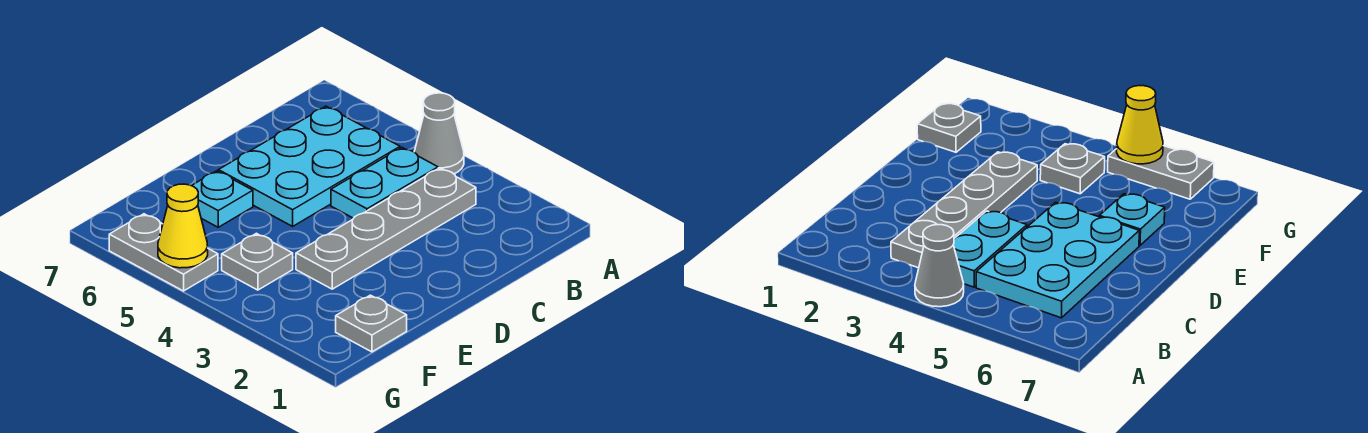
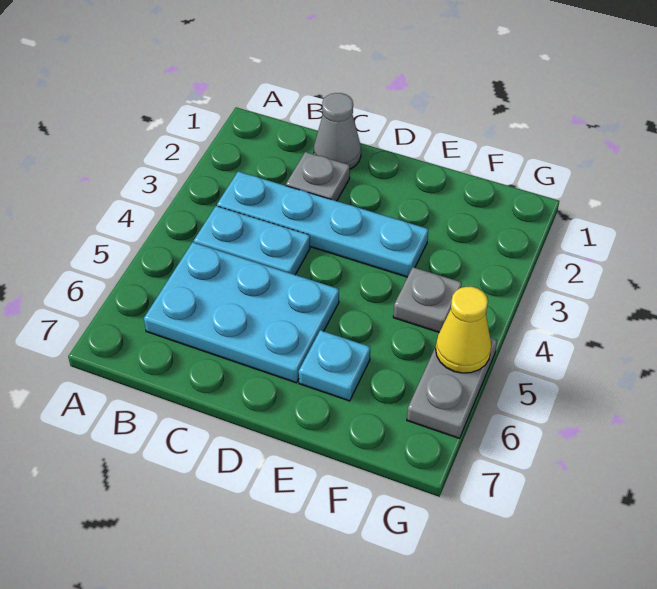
grey 1x1 cone [414,93,464,174] -> grey 1x1 cone moved to [314,93,361,169]
grey 1x4 plate [296,168,476,289] -> cyan 1x4 plate [217,171,428,277]
grey 1x1 plate [336,295,407,352] -> grey 1x1 plate moved to [286,152,350,201]

